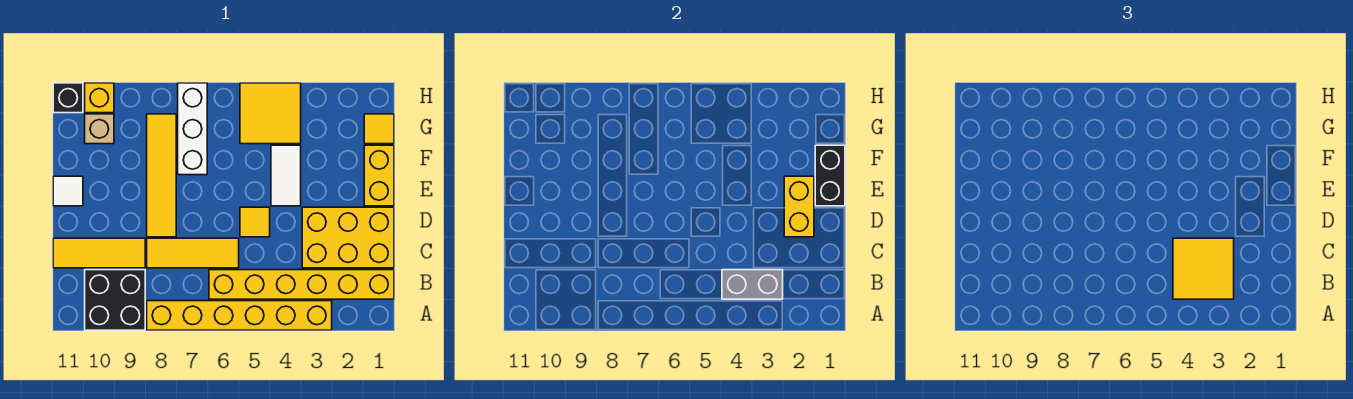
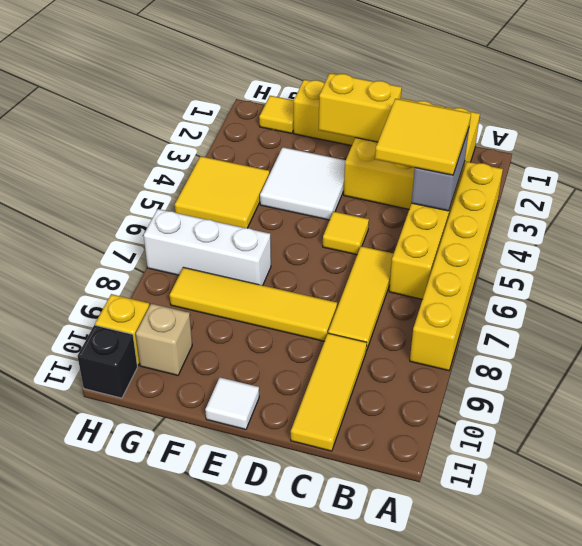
black 2x2 brick [85,270,145,330] -> none
black 1x2 brick [815,145,845,206] -> none
white 1x2 tile [271,145,301,206] -> white 2x2 tile [260,147,346,220]

